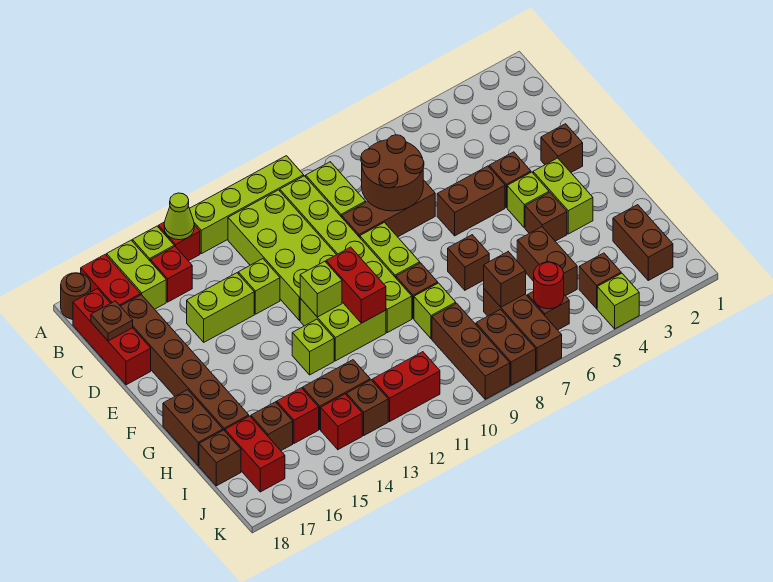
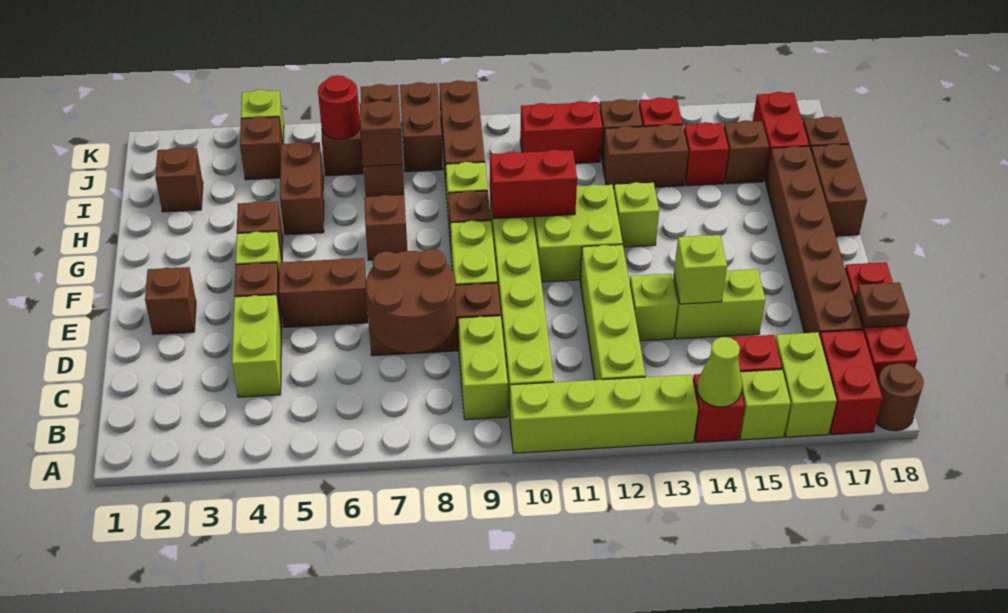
lime 2x4 brick [228,190,336,320] -> lime 1x4 brick [580,245,645,380]
lime 1x2 brick [533,158,593,234] -> lime 1x2 brick moved to [232,295,281,397]
red 1x2 brick [326,247,386,323] -> red 1x2 brick turned to [490,149,577,219]
lime 1x1 brick [300,261,342,317] -> lime 1x1 brick moved to [674,235,727,304]
brown 1x2 brick [613,205,673,280] -> brown 1x1 brick [155,148,203,212]

